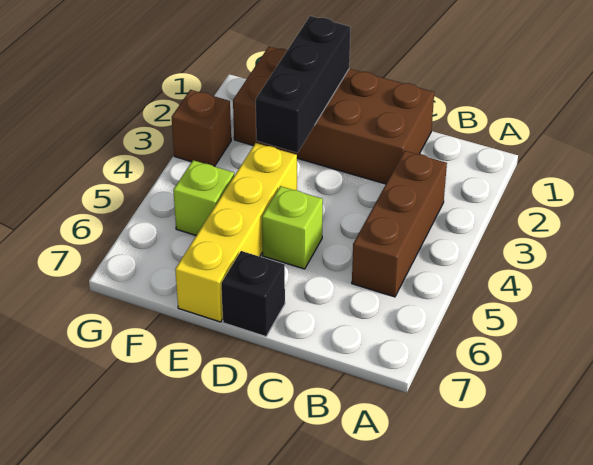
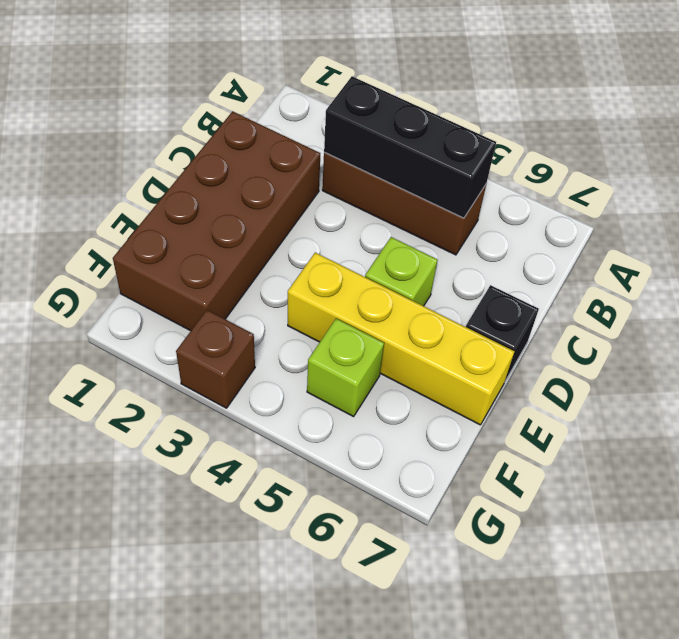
black 1x3 brick [256,16,350,153] -> black 1x3 brick moved to [324,76,496,218]

